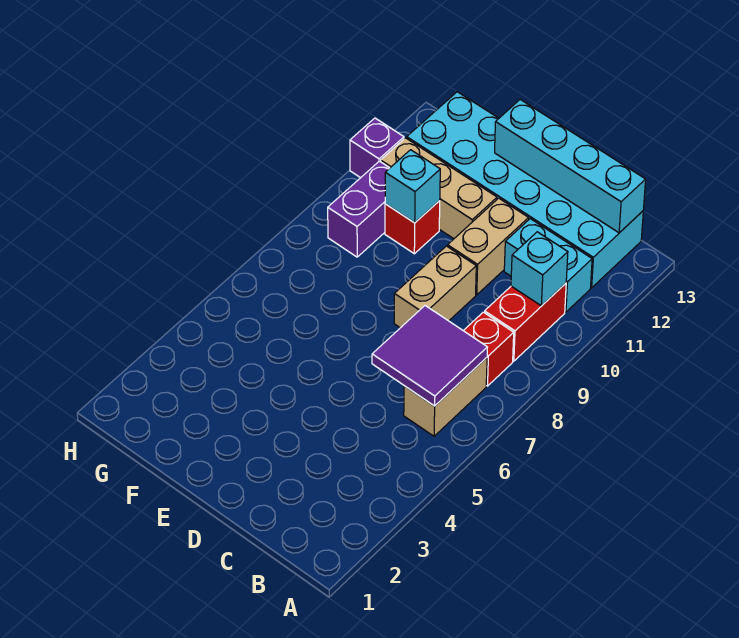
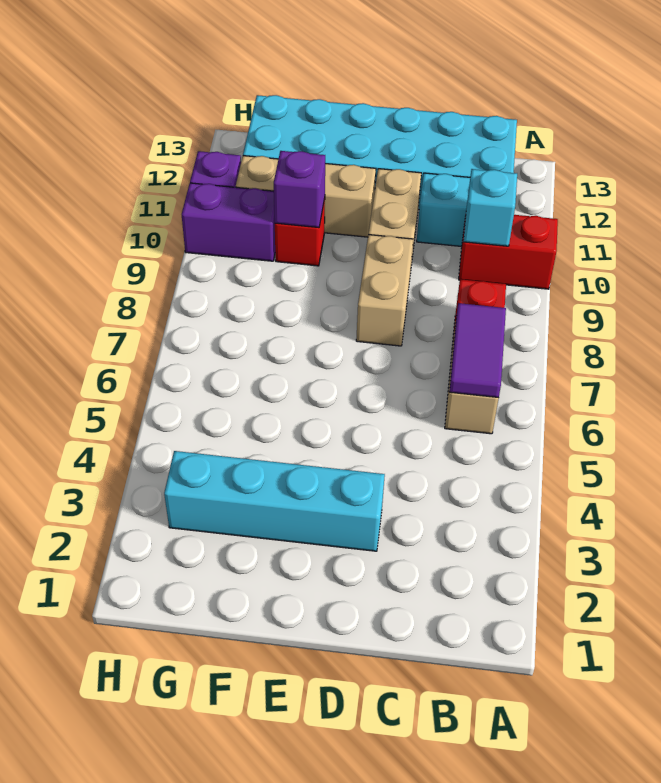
purple 2x2 tile [372,306,487,406] -> purple 1x2 tile [449,303,506,398]
red 1x2 brick [484,283,566,361] -> red 1x2 brick turned to [459,215,558,289]
cyan 1x4 brick [495,100,646,233] -> cyan 1x4 brick moved to [164,451,385,551]
cyan 1x1 brick [385,150,440,223] -> purple 1x1 brick [274,151,325,228]
purple 1x2 brick [328,161,389,257] -> purple 1x2 brick turned to [182,183,275,261]

